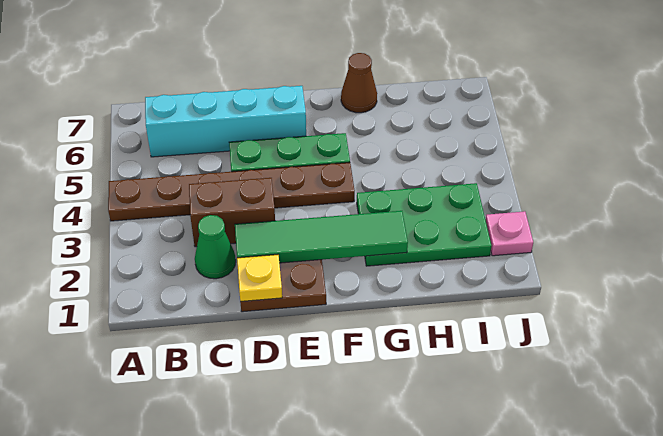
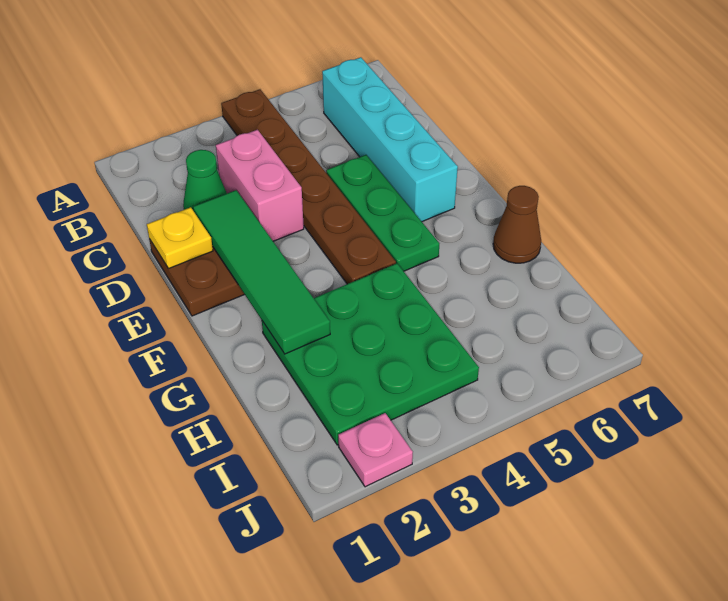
brown 1x2 brick [189,178,275,247] -> pink 1x2 brick [216,130,304,241]
green 2x3 plate [357,183,491,266] -> green 3x3 plate [262,263,479,445]

